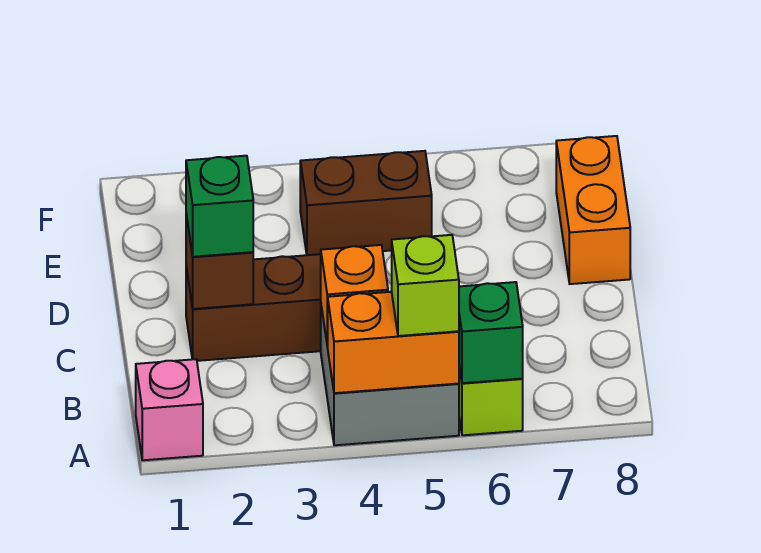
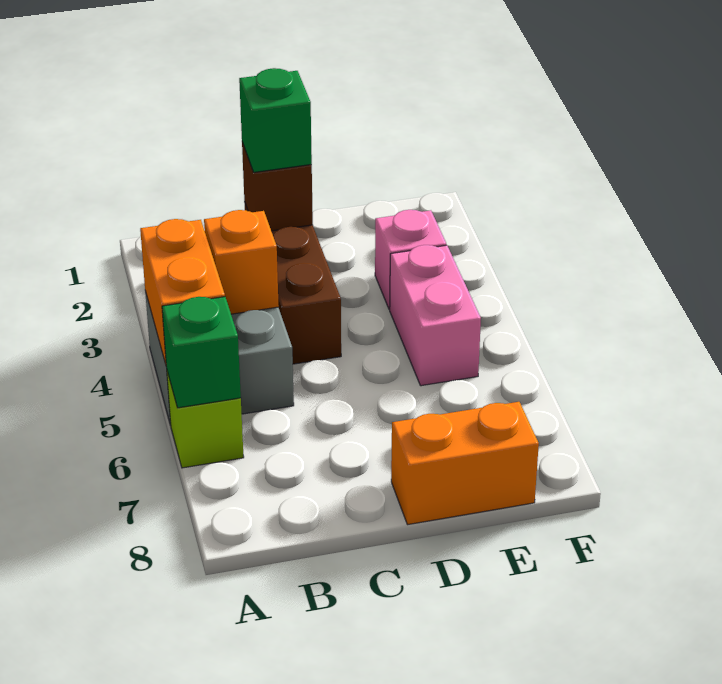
pink 1x1 brick [136,359,203,460] -> pink 1x1 brick moved to [375,210,446,310]
lime 1x1 brick [392,235,459,336] -> none
brown 1x2 brick [300,151,432,255] -> pink 1x2 brick [390,245,481,386]

